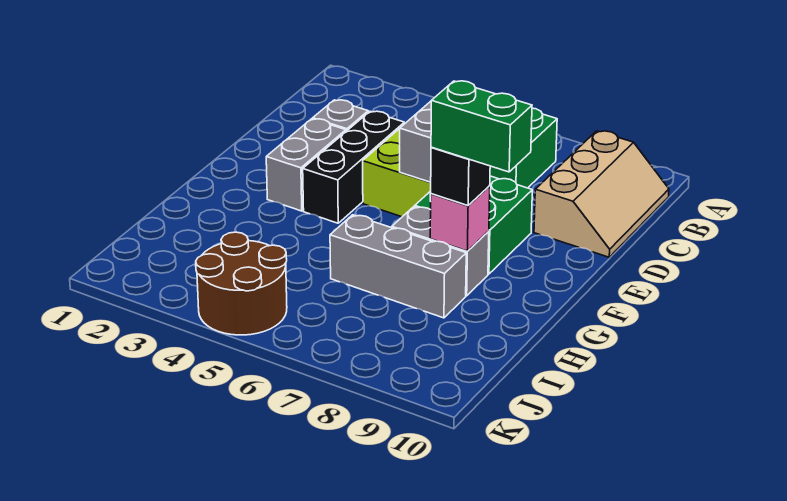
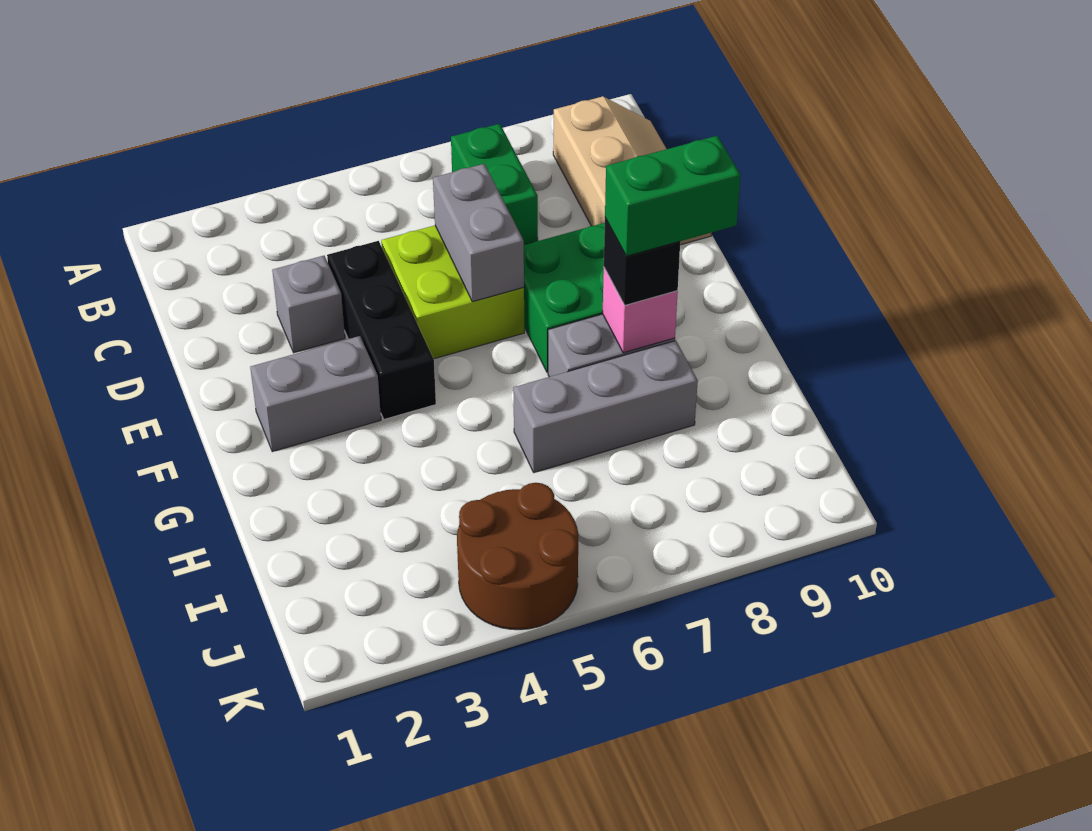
grey 1x2 brick [266,119,346,211] -> grey 1x2 brick turned to [250,336,381,452]

